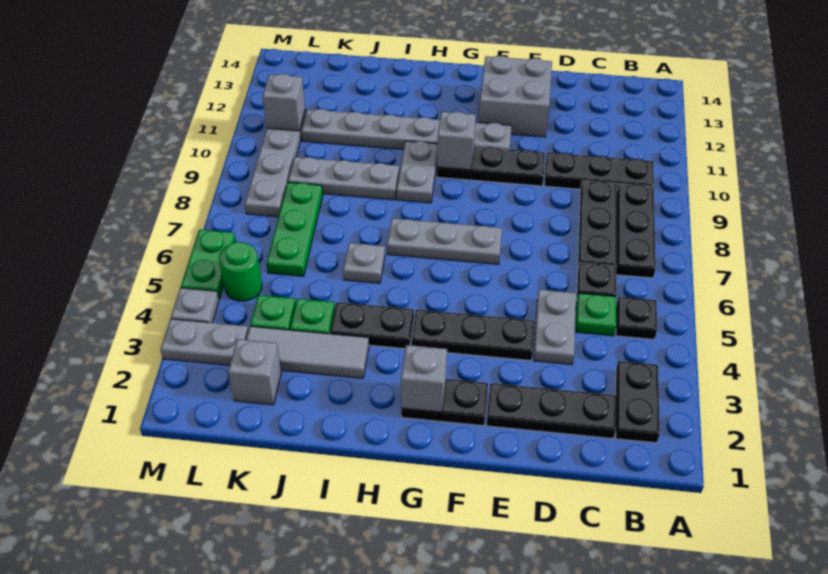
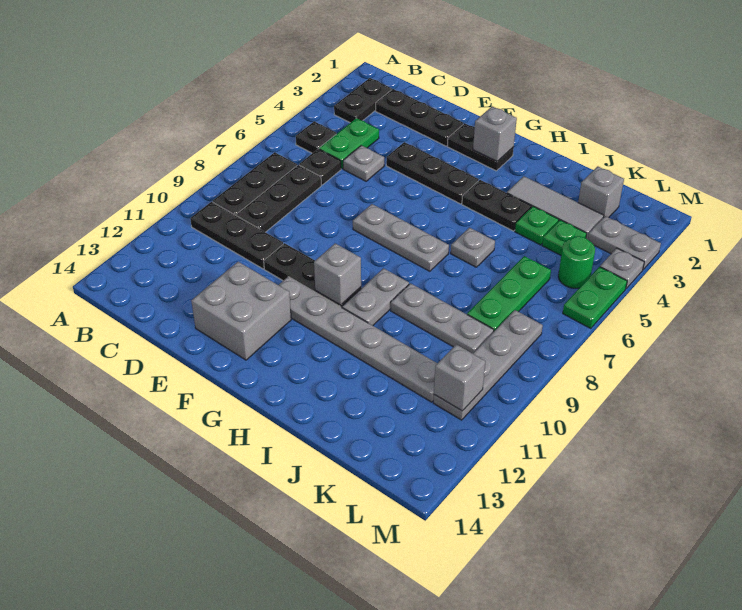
green 1x1 plate [576,293,616,336] -> green 1x2 plate [319,118,379,169]
grey 1x2 plate [533,290,576,365] -> grey 1x1 plate [343,145,384,181]

